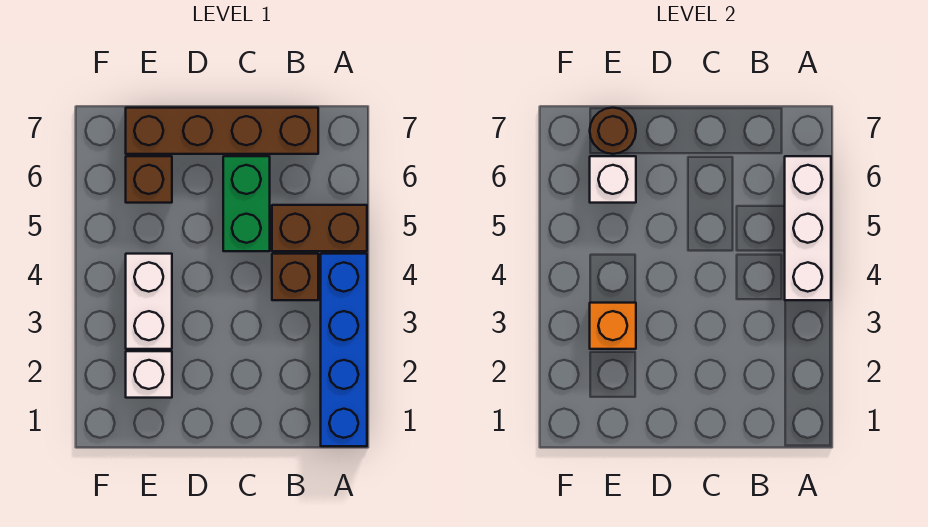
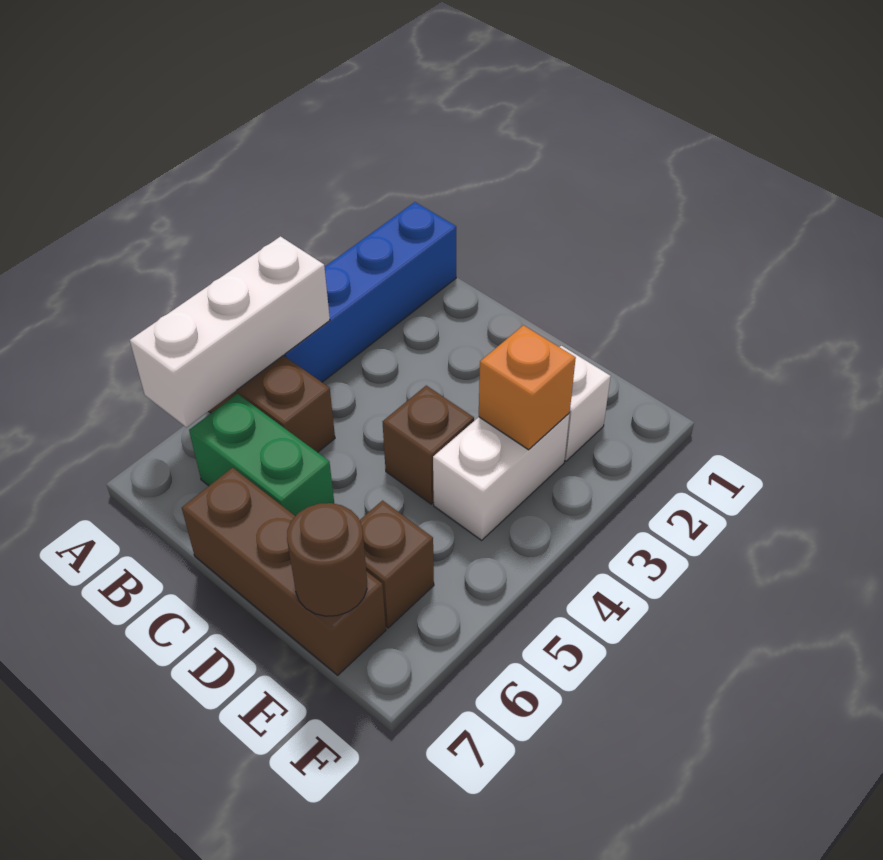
brown 1x1 brick [272,254,318,300] -> brown 1x1 brick moved to [383,386,474,504]
brown 1x4 brick [126,108,318,154] -> brown 1x3 brick [182,468,386,675]
green 1x2 brick [223,156,270,251] -> green 1x2 brick turned to [189,394,334,516]
white 1x1 brick [590,156,636,203] -> none

